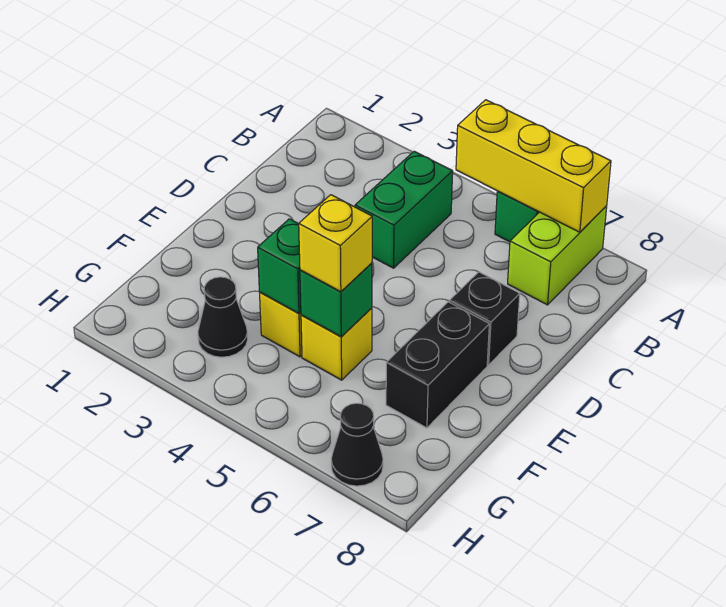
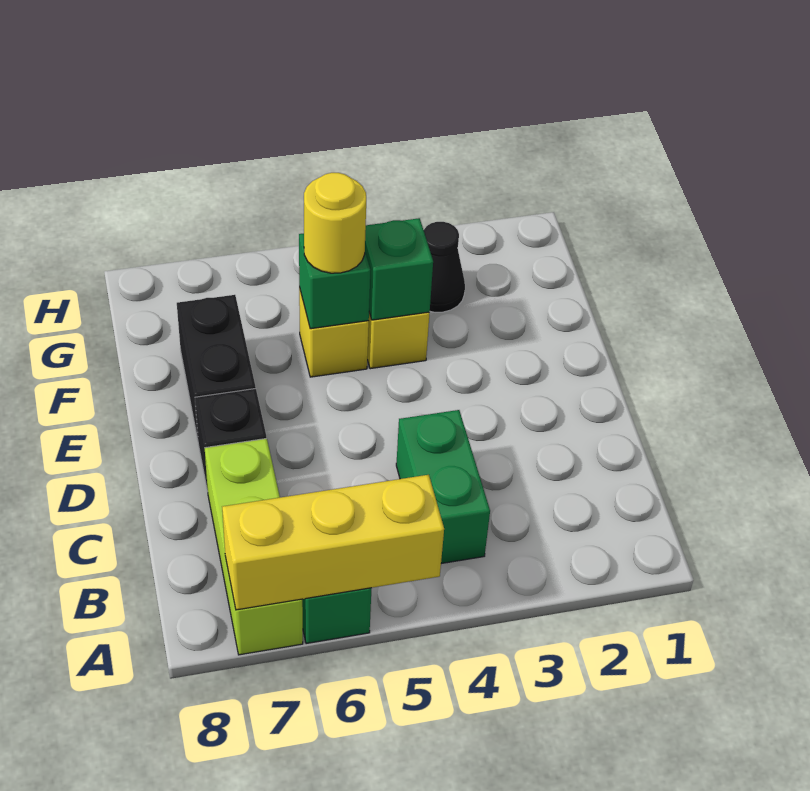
lime 1x2 brick [508,206,607,305] -> lime 1x3 brick [205,439,303,655]
yellow 1x1 brick [299,195,372,292] -> yellow 1x1 round brick [304,173,366,273]
black 1x1 cone [331,403,383,486] -> none

